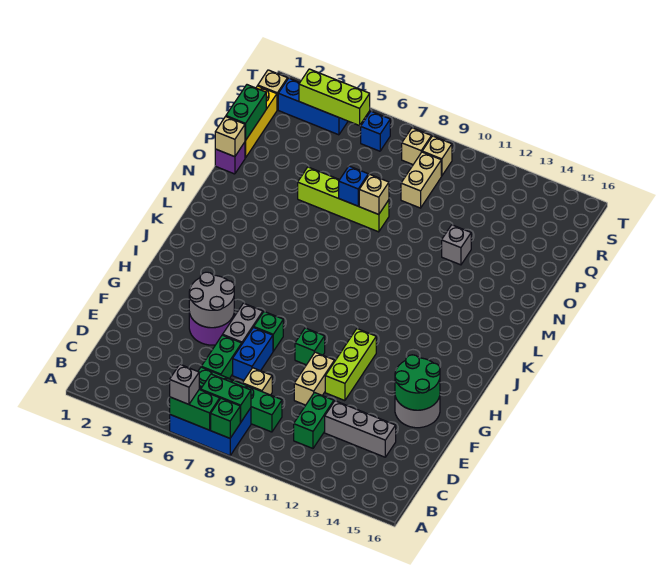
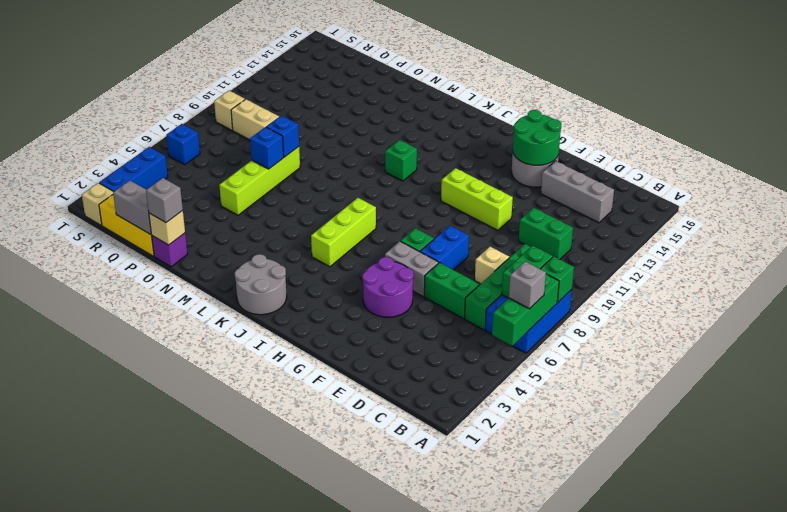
green 1x2 brick [170,390,220,430] -> green 1x3 brick [492,274,559,346]
grey 1x3 brick [325,401,396,457] -> grey 1x3 brick turned to [541,161,614,223]
blue 1x2 brick [233,327,273,380] -> blue 1x2 brick turned to [420,226,469,270]
tan 1x2 brick [294,352,335,405] -> none
grey 2x2 round brick [189,272,234,328] -> grey 2x2 round brick moved to [235,254,287,315]
green 1x1 brick [295,328,325,365] -> green 1x1 brick moved to [385,140,417,181]
tan 1x1 brick [359,174,389,215] -> blue 1x1 brick [266,116,299,157]
grey 1x1 brick [442,225,471,265] -> grey 1x1 brick moved to [146,178,183,223]
green 1x2 brick [226,85,266,141] -> grey 1x2 brick [113,181,151,234]
lime 1x3 brick [299,69,370,126] -> lime 1x3 brick moved to [311,198,376,267]
tan 1x1 brick [402,128,431,164] -> none

